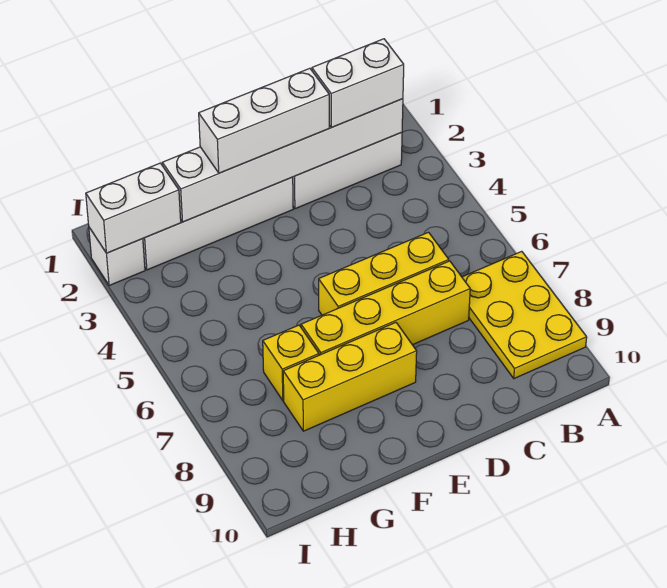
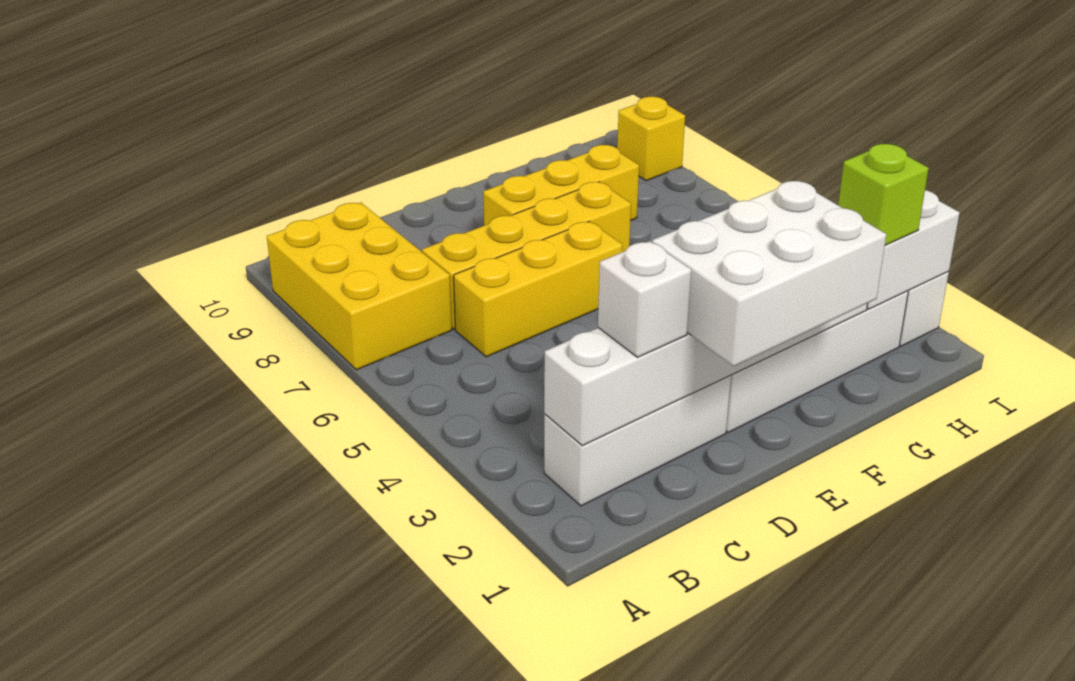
yellow 2x3 plate [462,251,587,379] -> yellow 2x3 brick [267,202,452,370]
white 1x2 brick [312,39,404,128] -> white 1x1 brick [598,241,691,357]
white 1x3 brick [199,68,329,173] -> white 2x3 brick [652,181,886,366]
yellow 1x1 brick [263,325,319,401] -> yellow 1x1 brick moved to [617,97,685,181]
none -> lime 1x1 brick [838,144,929,245]

